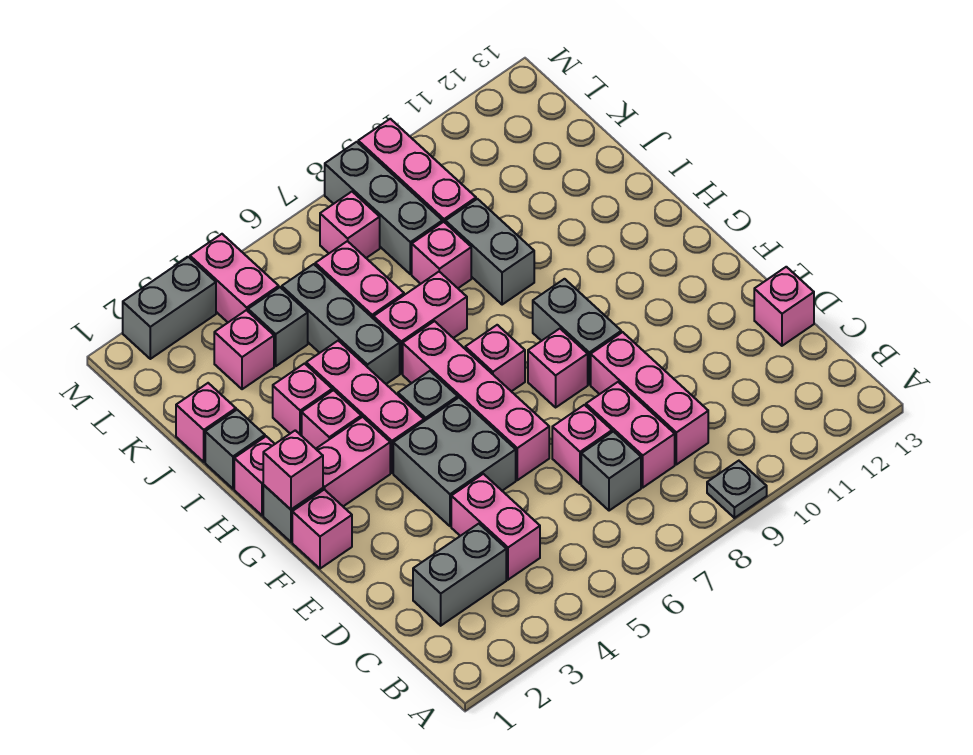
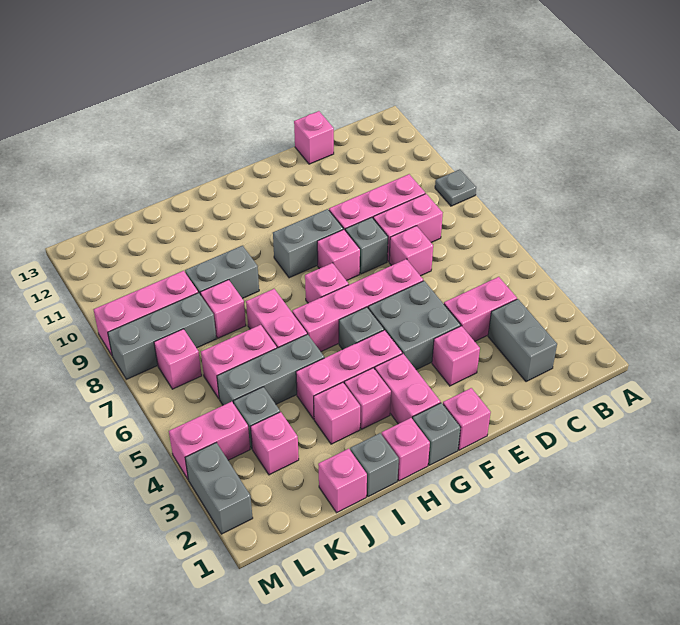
grey 1x1 brick [581,432,641,511] -> grey 1x1 brick moved to [345,217,388,274]
pink 1x1 brick [263,430,323,509] -> pink 1x1 brick moved to [432,326,480,386]

